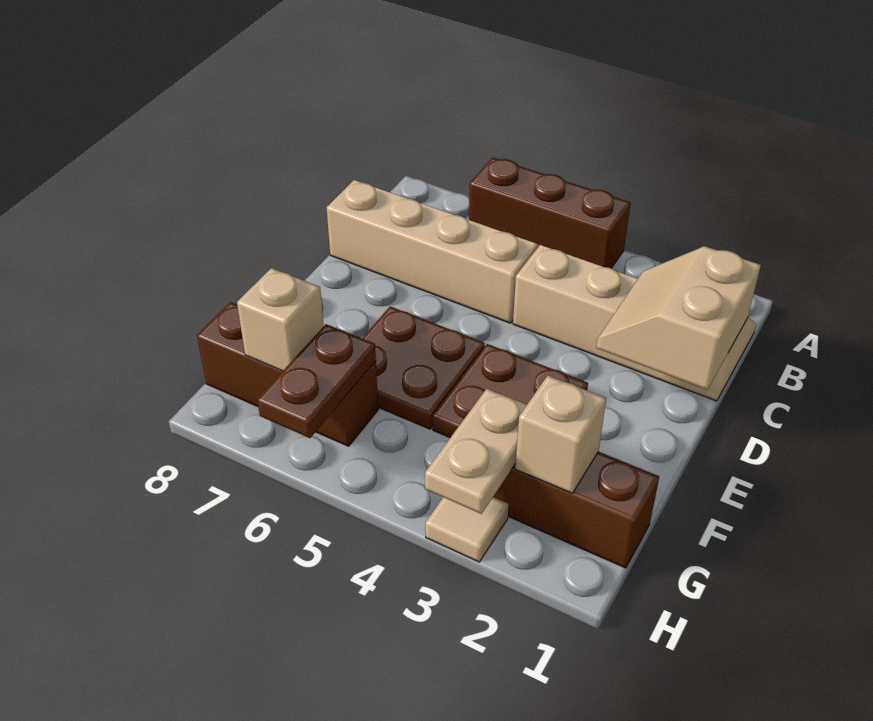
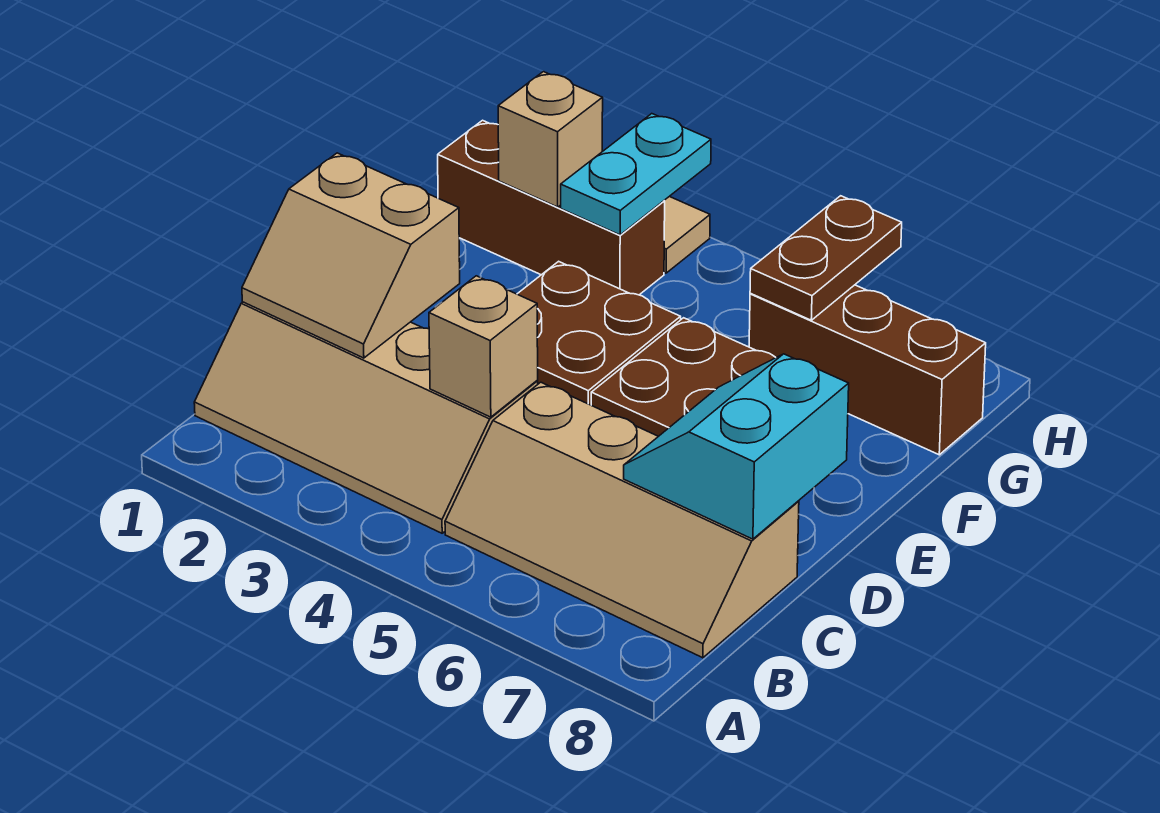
brown 1x3 brick [469,158,631,268] -> none
tan 2x2 slope [596,246,761,390] -> tan 2x2 slope turned to [242,153,460,358]
none -> cyan 2x2 slope [624,354,849,539]
tan 1x2 plate [425,389,527,514] -> cyan 1x2 plate [561,114,711,235]
tan 1x1 brick [237,268,324,371] -> tan 1x1 brick moved to [429,276,538,417]

